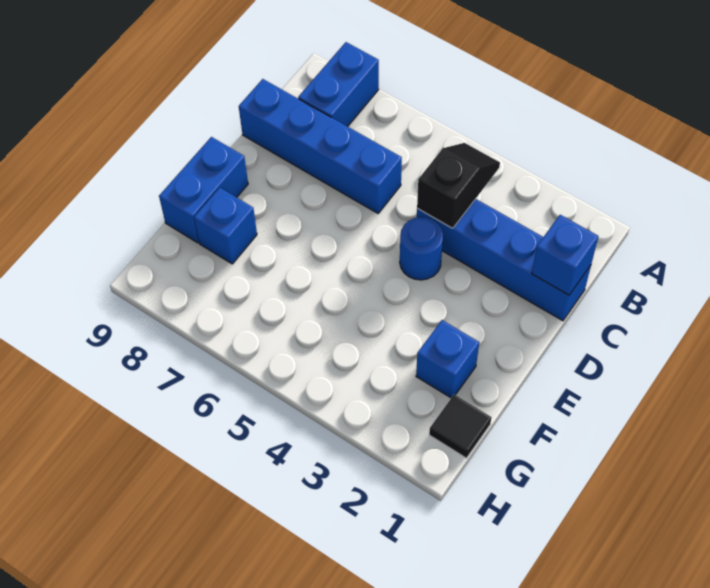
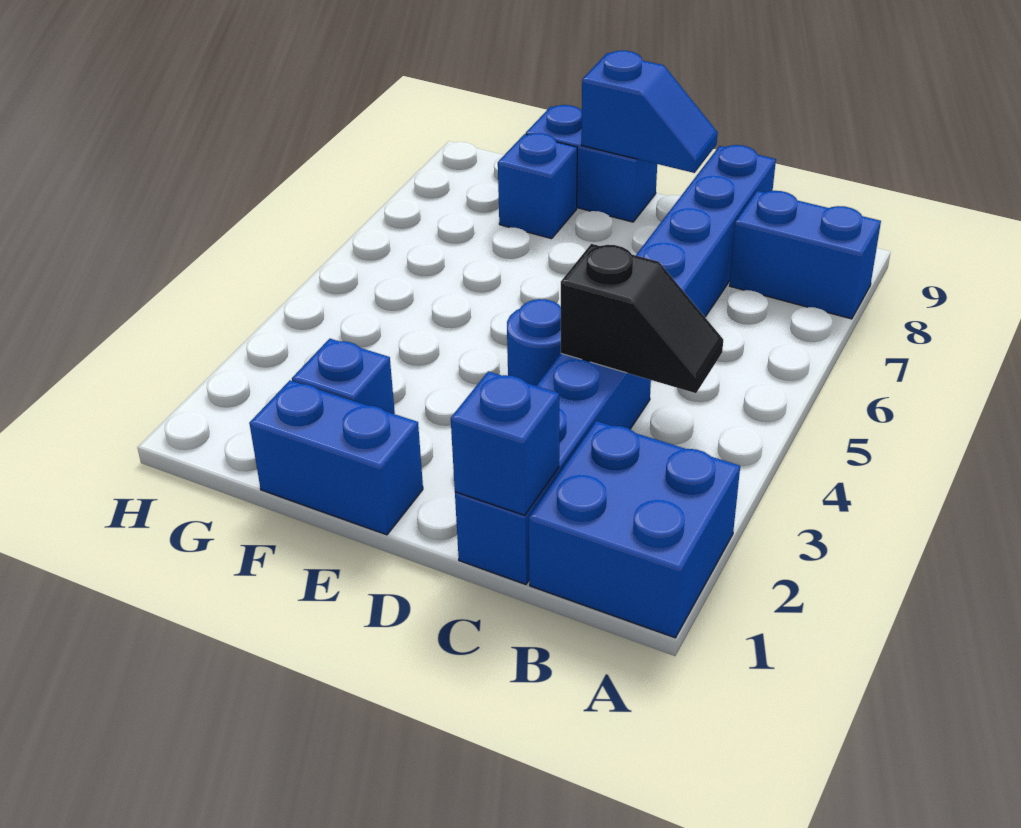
none -> blue 2x2 brick [529,421,740,638]
none -> blue 1x2 slope [581,51,718,173]
none -> blue 1x2 brick [249,380,423,535]
black 1x1 tile [429,395,491,458] -> none

